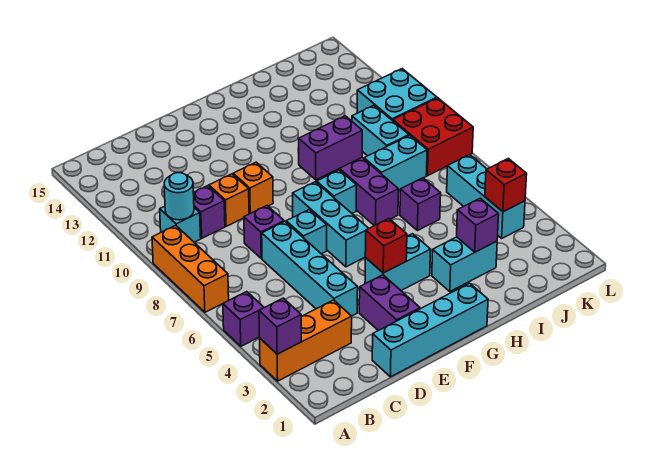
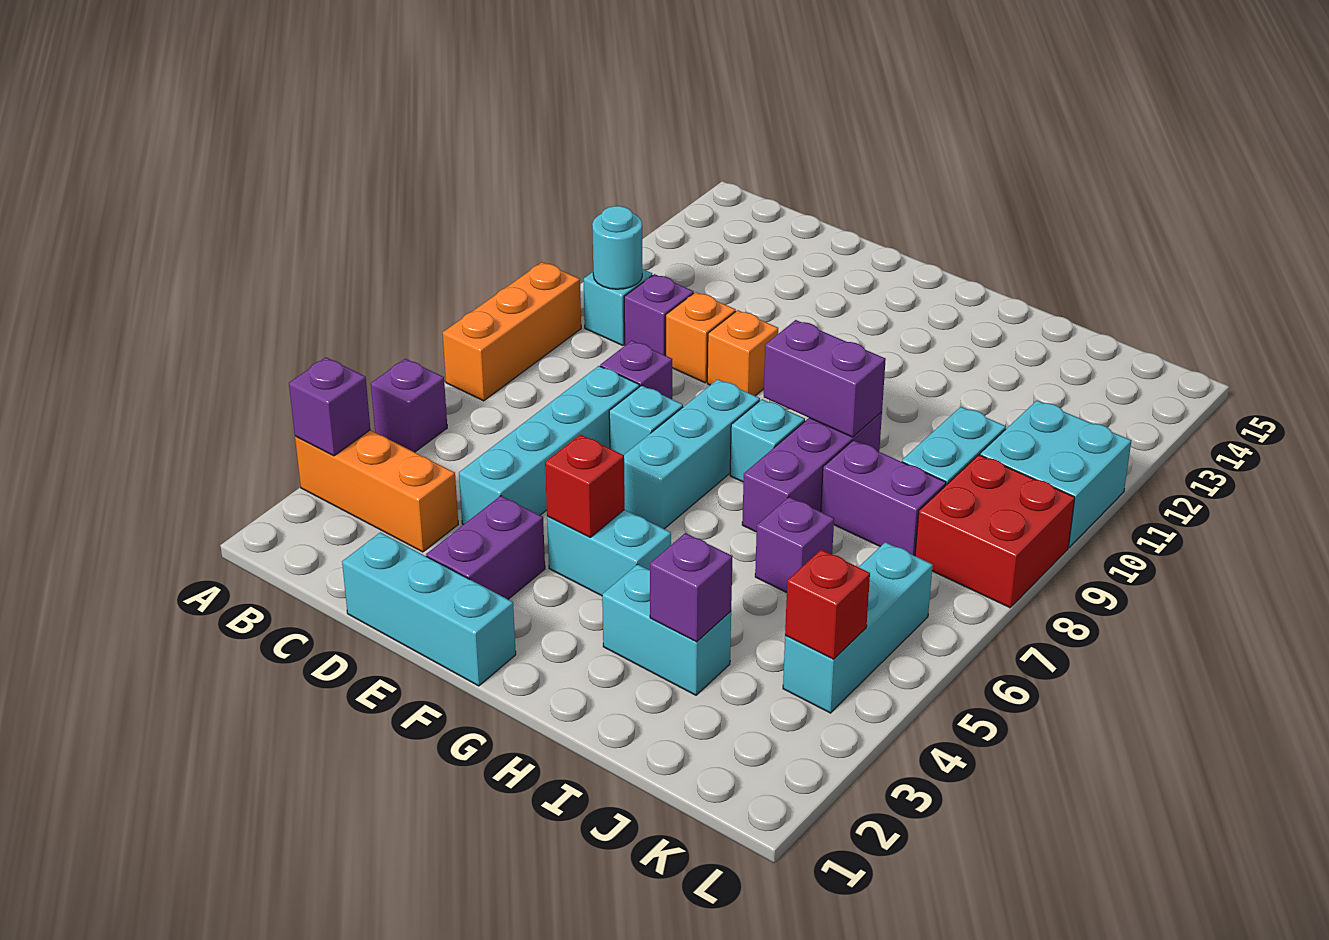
cyan 1x4 brick [372,283,488,377] -> cyan 1x3 brick [342,532,516,686]
cyan 1x2 brick [364,135,427,190] -> purple 1x2 brick [821,440,946,556]

